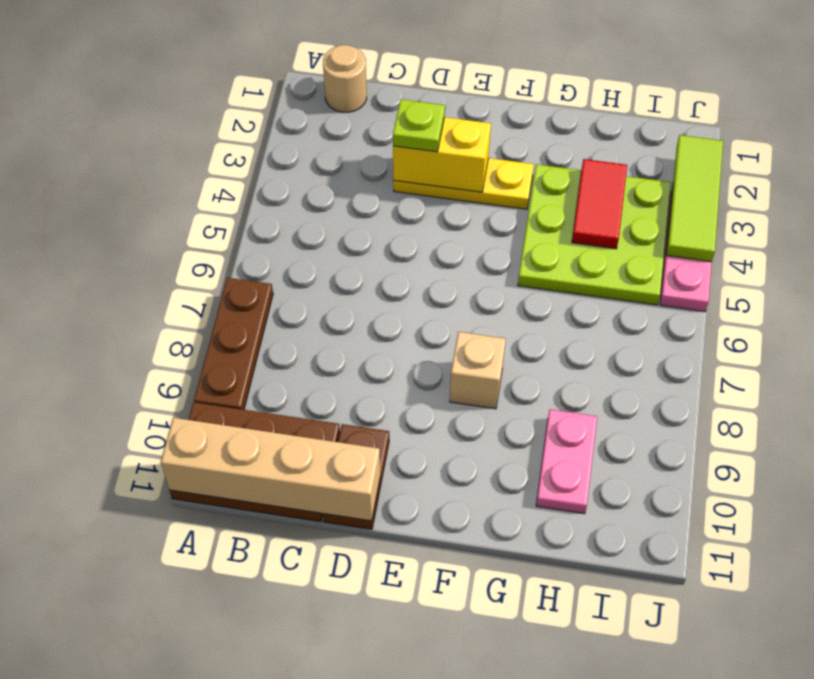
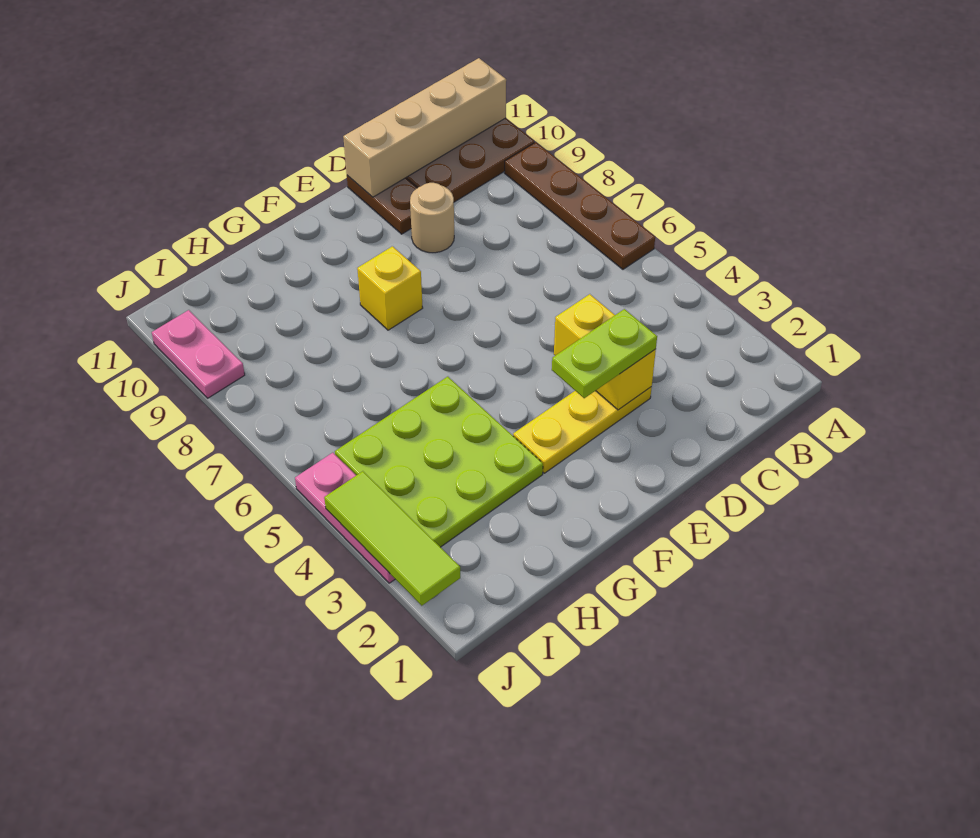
brown 1x3 plate [194,278,273,410] -> brown 1x4 plate [504,142,655,269]
tan 1x1 round brick [323,45,367,112] -> tan 1x1 round brick moved to [410,183,454,253]
yellow 1x2 brick [393,117,491,192] -> yellow 1x2 brick turned to [554,294,656,410]
lime 1x1 plate [393,99,445,152] -> lime 1x2 plate [552,309,657,398]
tan 1x1 brick [450,332,506,409] -> yellow 1x1 brick [357,246,423,330]
red 1x2 tile [572,159,627,249] -> none
pink 1x2 plate [536,409,597,514] -> pink 1x2 plate moved to [152,310,245,398]

